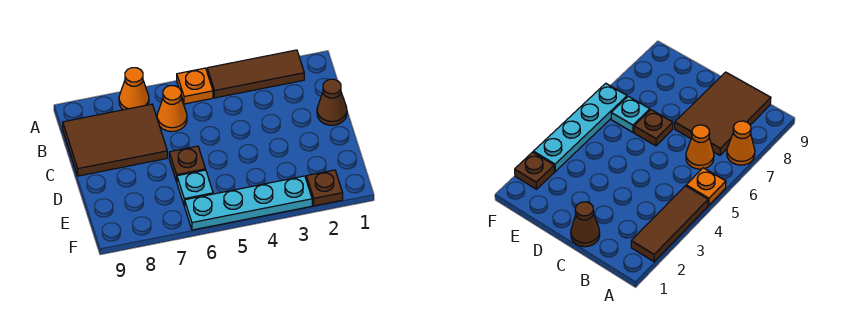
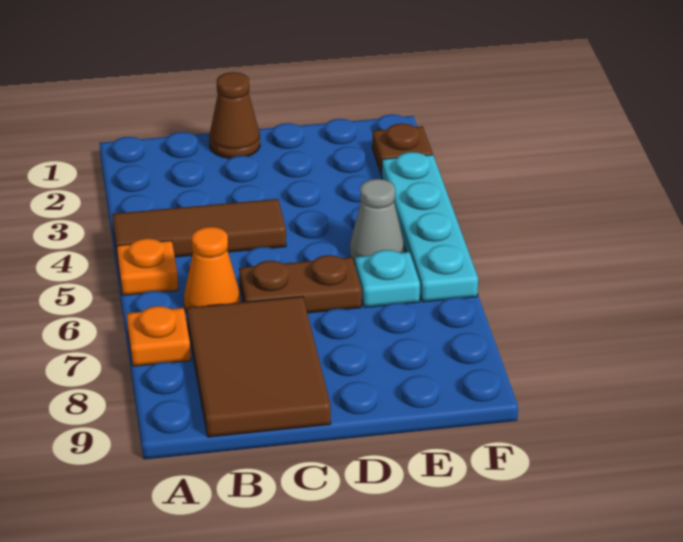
brown 1x3 tile [207,50,304,98] -> brown 1x3 tile turned to [112,199,286,260]
orange 1x1 cone [119,68,149,110] -> orange 1x1 plate [127,306,191,366]
brown 1x1 plate [169,146,206,182] -> brown 1x2 plate [239,255,362,313]
none -> grey 1x1 cone [350,179,404,264]

